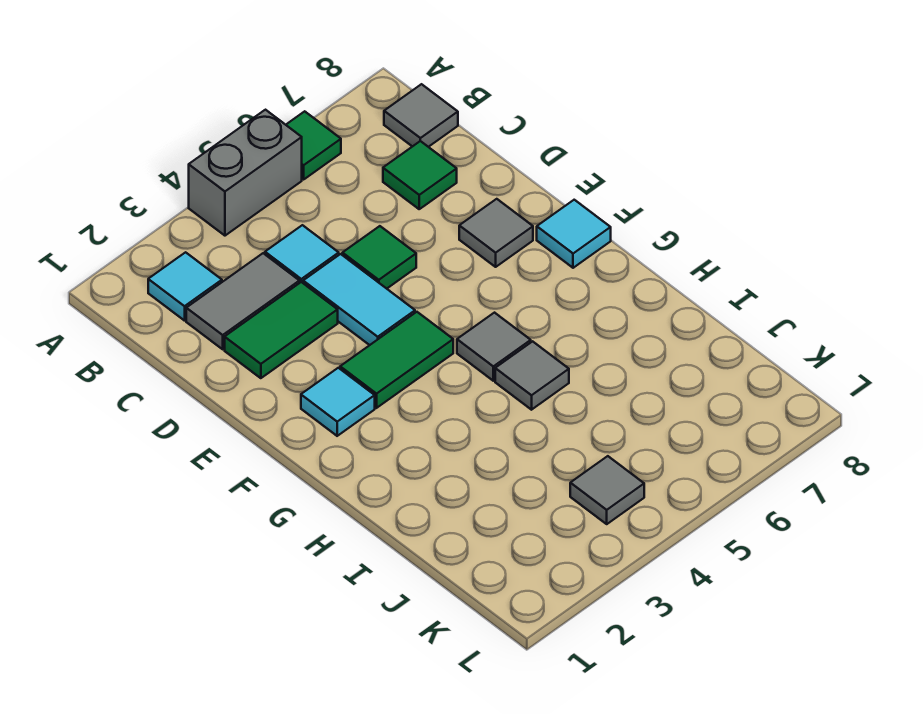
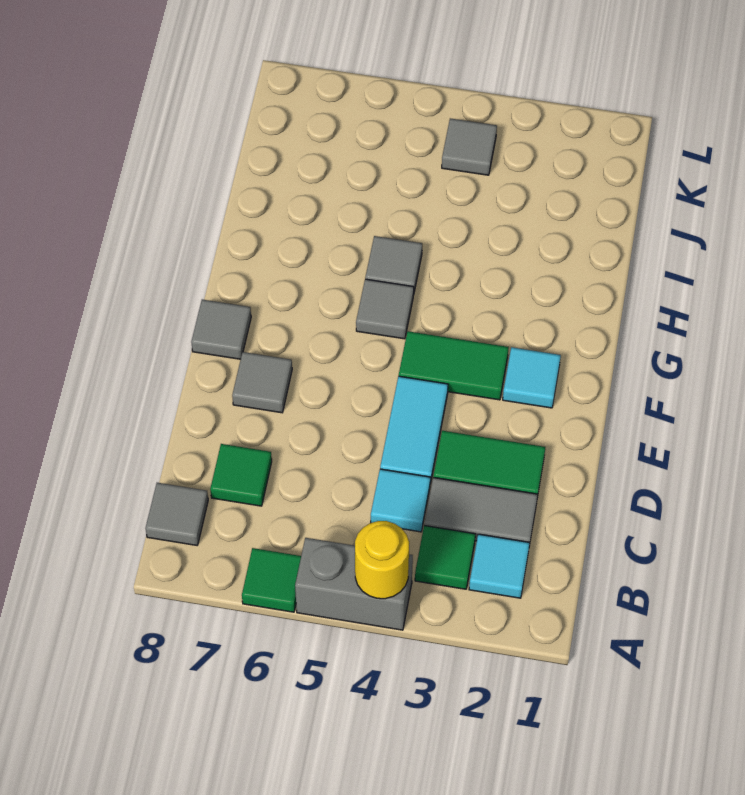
none -> yellow 1x1 round brick [355,521,409,599]
green 1x1 tile [342,226,416,289] -> green 1x1 tile moved to [415,526,475,589]
cyan 1x1 tile [537,200,611,268] -> grey 1x1 tile [191,300,251,359]

